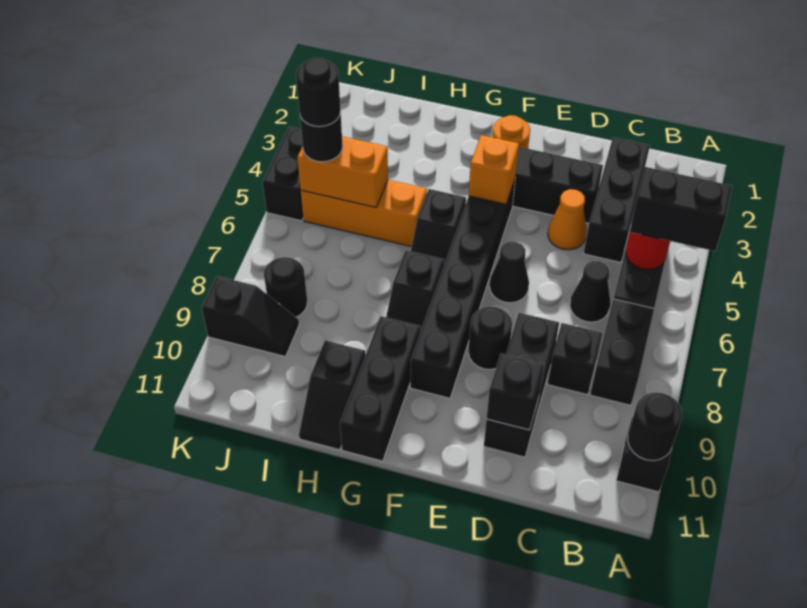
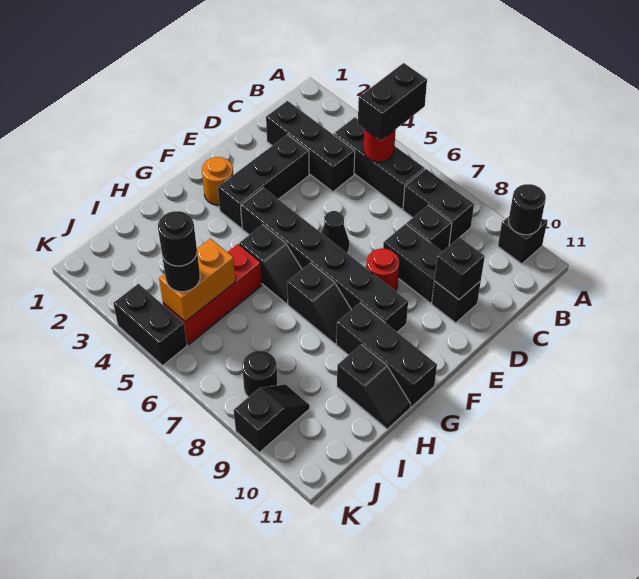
black 1x1 cone [570,261,610,322] -> none
orange 1x1 cone [548,189,587,250] -> none
black 1x1 round brick [468,307,512,370] -> red 1x1 round brick [367,248,399,291]
orange 1x1 brick [469,135,519,204] -> none
orange 1x3 brick [301,180,427,247] -> red 1x3 brick [163,244,262,345]

